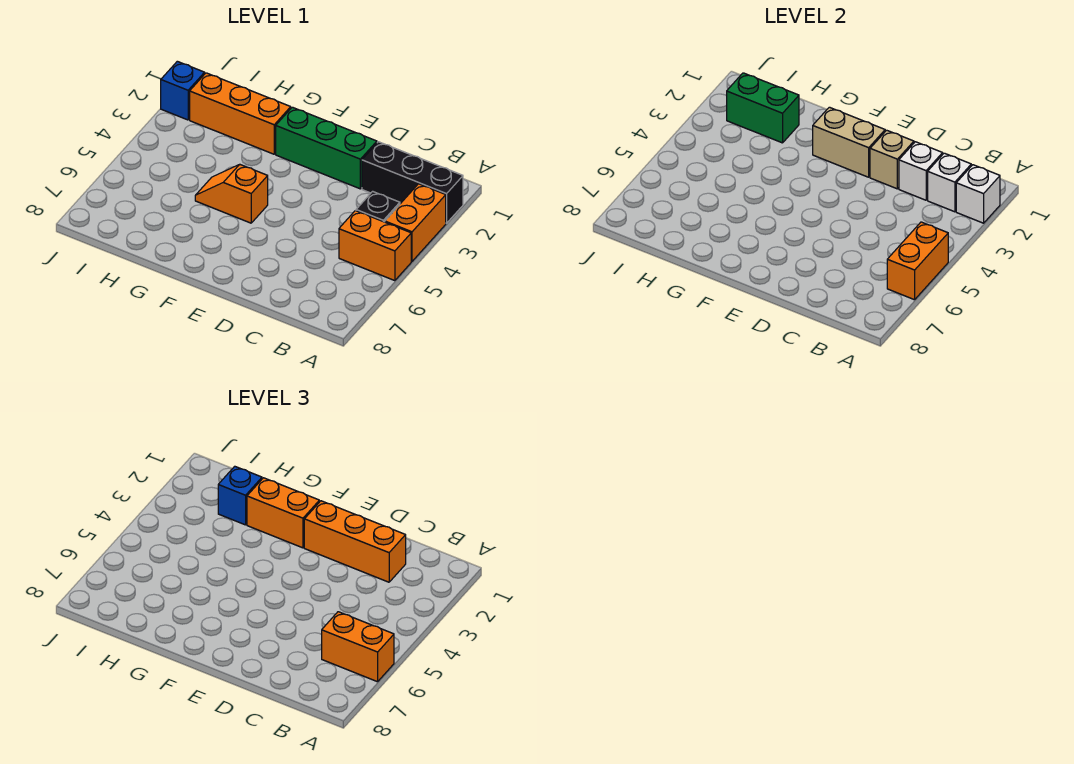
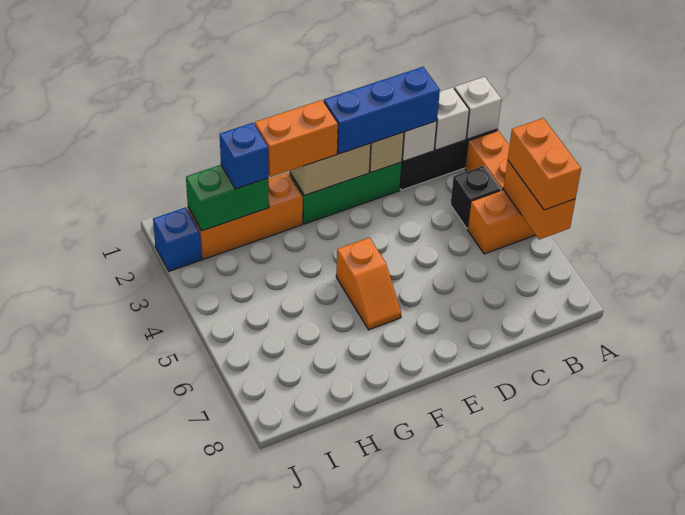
orange 1x2 brick [322,612,394,682] -> orange 1x2 brick turned to [508,118,581,210]
orange 1x3 brick [304,501,406,582] -> blue 1x3 brick [324,67,440,154]
orange 1x2 slope [195,164,268,223] -> orange 1x2 slope turned to [336,238,401,330]

